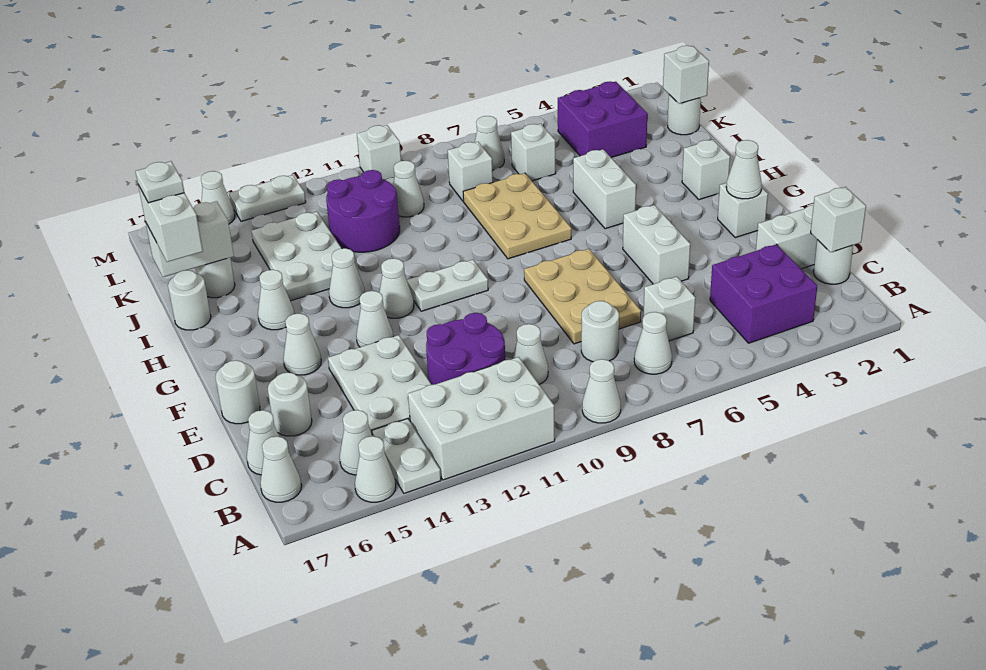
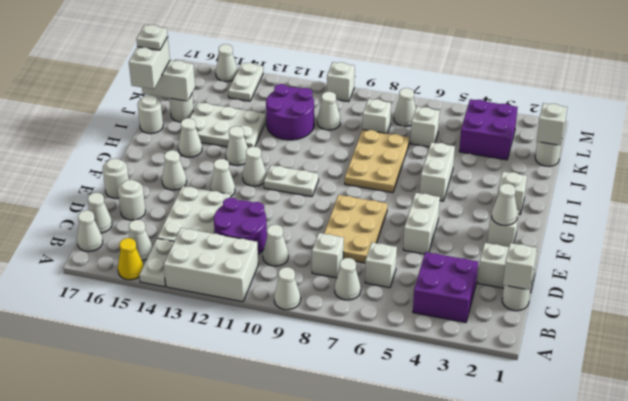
white 1x1 cone [355,436,396,502] -> yellow 1x1 cone [118,238,144,280]
white 1x1 round brick [581,301,619,362] -> white 1x1 brick [312,233,344,278]
white 2x3 plate [251,212,342,301] -> white 2x3 plate turned to [190,103,266,148]
white 1x2 plate [229,175,306,221] -> white 1x2 plate turned to [228,63,263,101]

